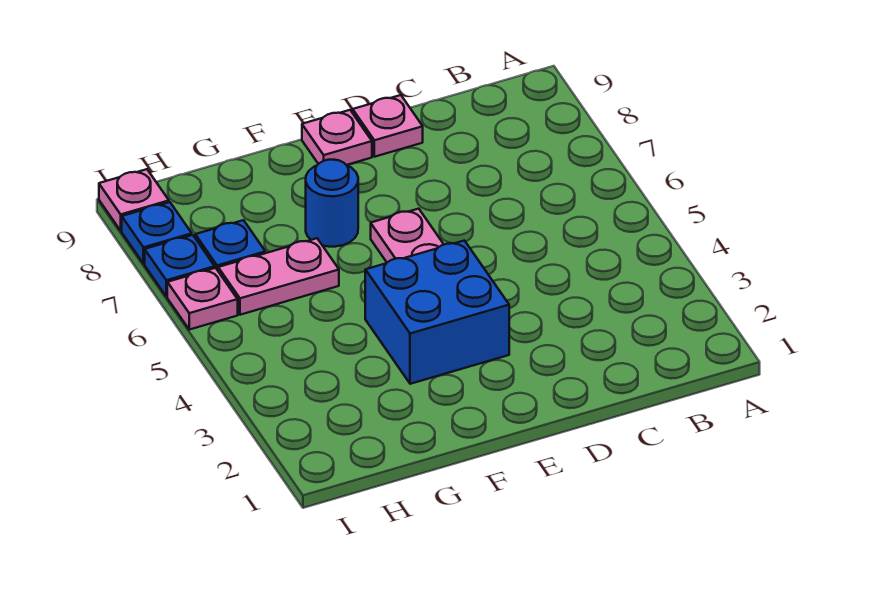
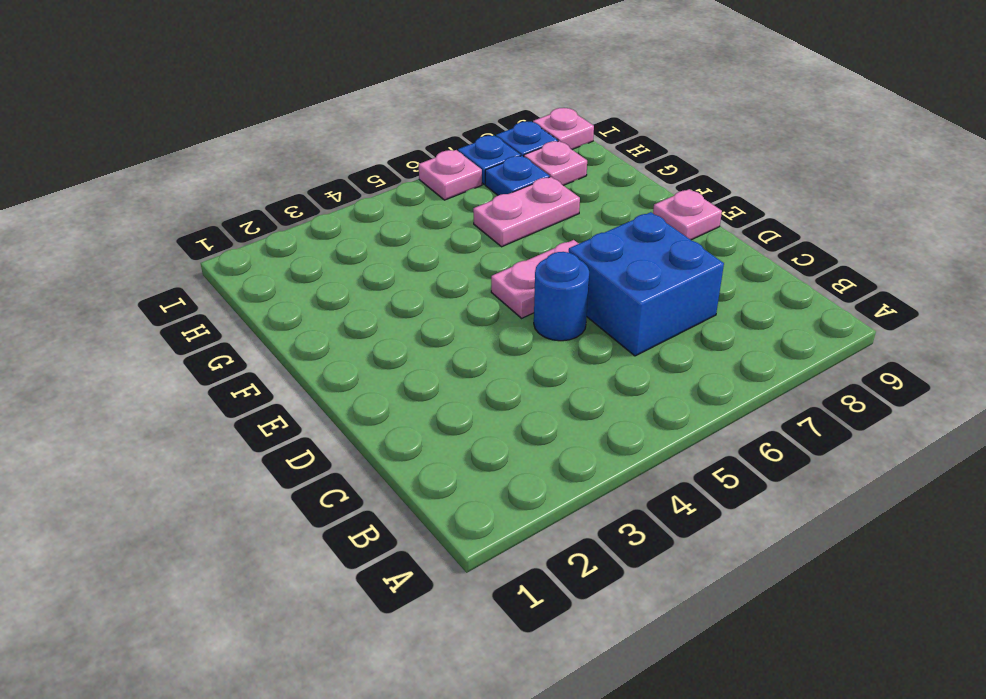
pink 1x1 plate [353,95,423,157] -> pink 1x1 plate moved to [524,141,587,185]
blue 2x2 brick [365,241,509,384] -> blue 2x2 brick moved to [569,212,724,356]
blue 1x1 round brick [306,160,358,247] -> blue 1x1 round brick moved to [534,252,589,341]
pink 1x2 plate [218,238,339,315] -> pink 1x2 plate turned to [473,177,580,247]

